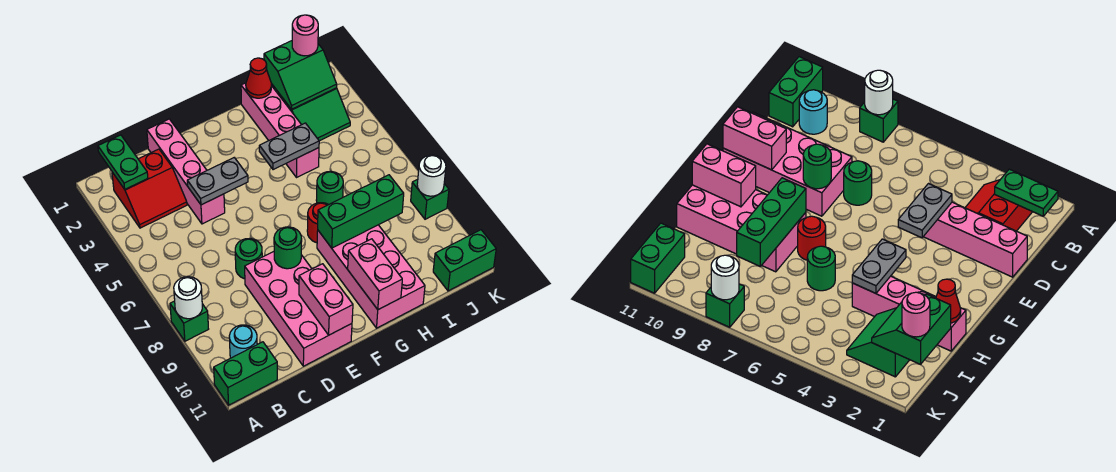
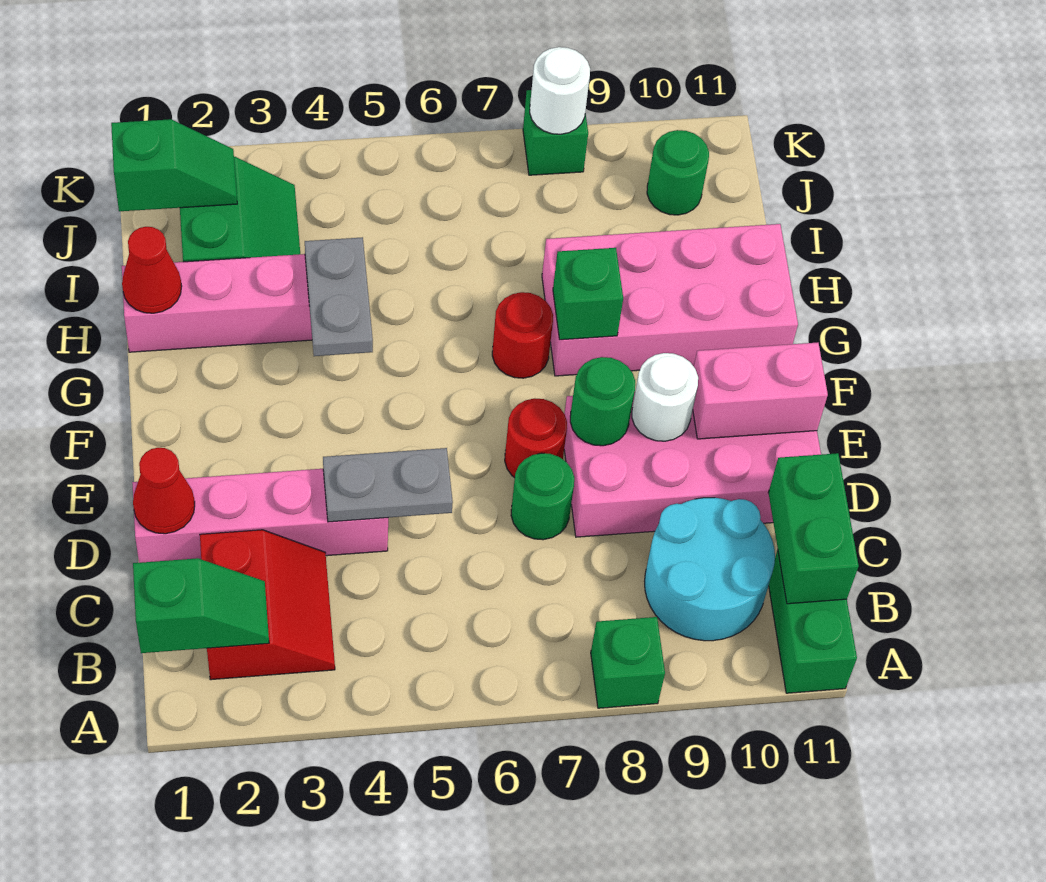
white 1x1 round brick [174,277,202,319] -> white 1x1 round brick moved to [632,353,698,441]
green 1x2 plate [98,135,148,189] -> green 1x2 slope [133,558,269,653]
cyan 1x1 round brick [229,325,257,358] -> cyan 2x2 round brick [645,498,775,641]
none -> red 1x1 cone [133,448,195,534]
grey 1x2 plate [187,158,248,205] -> grey 1x2 plate turned to [323,448,453,522]
none -> red 1x1 round brick [505,398,567,478]
green 1x3 brick [318,175,404,248] -> green 1x1 brick [553,248,623,340]
pink 1x2 brick [348,239,402,310] -> none
green 1x1 round brick [316,171,343,205] -> green 1x1 round brick moved to [647,130,709,215]
green 2x2 slope [264,41,337,109] -> green 1x2 slope [111,119,237,211]
pink 1x1 round brick [292,15,318,56] -> none
green 1x2 brick [433,230,496,291] -> green 1x2 brick moved to [768,453,859,604]

